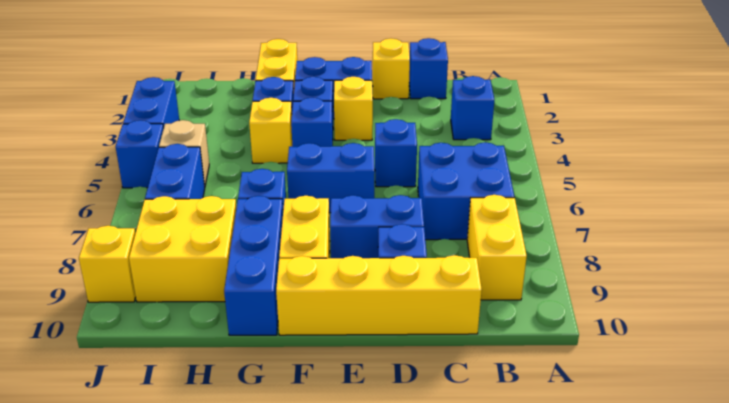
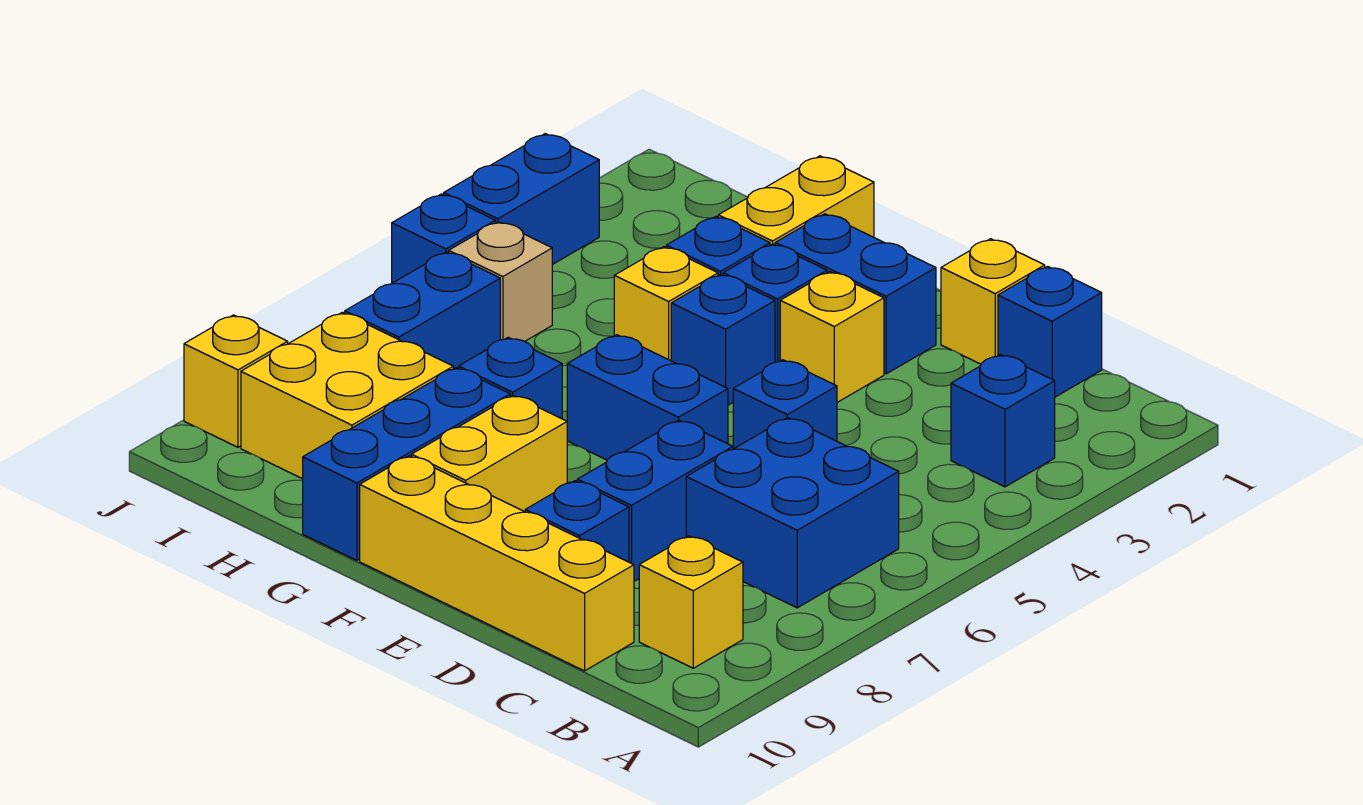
yellow 1x2 brick [467,195,527,300] -> yellow 1x1 brick [639,536,743,668]
blue 1x2 brick [330,195,424,258] -> blue 1x2 brick turned to [577,420,733,581]

